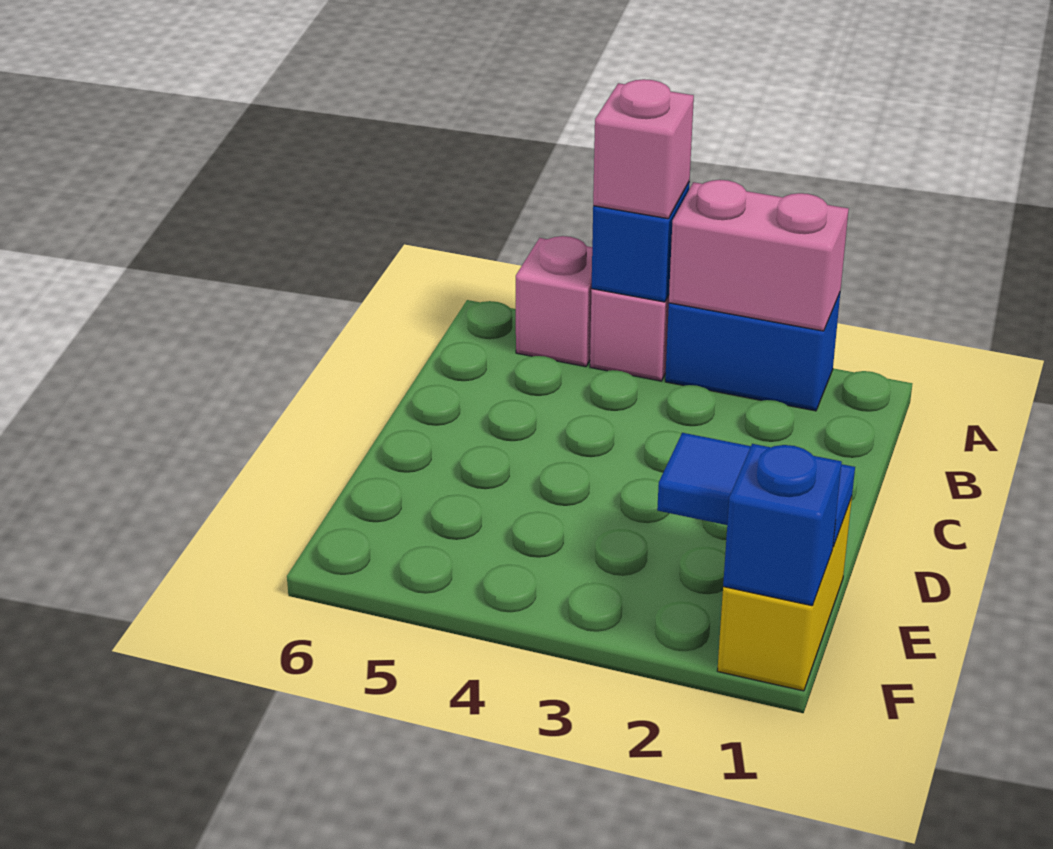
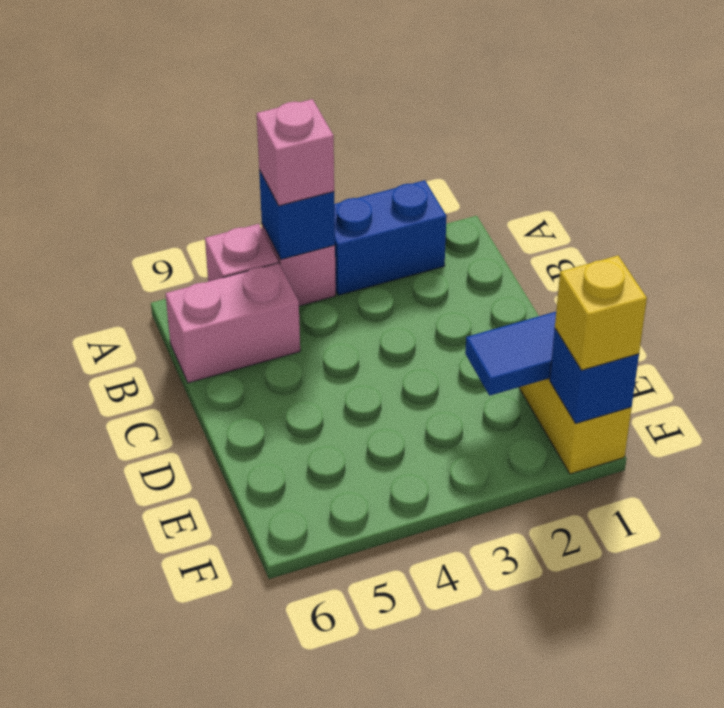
pink 1x2 brick [669,180,849,331] -> pink 1x2 brick moved to [165,263,300,383]
none -> yellow 1x1 brick [555,256,647,370]

